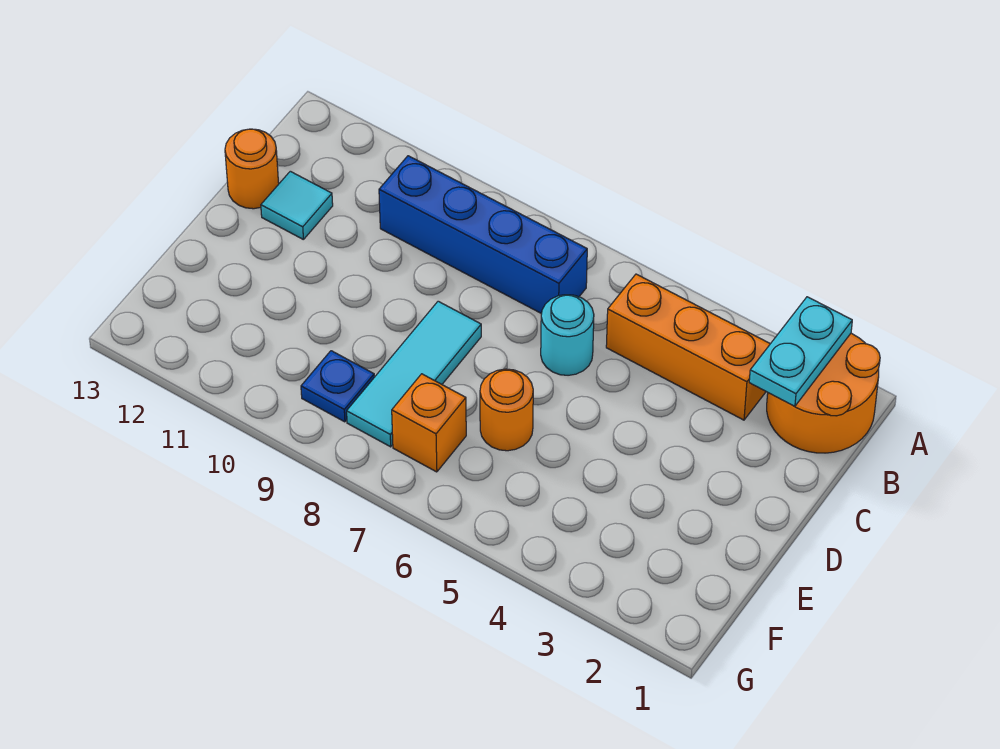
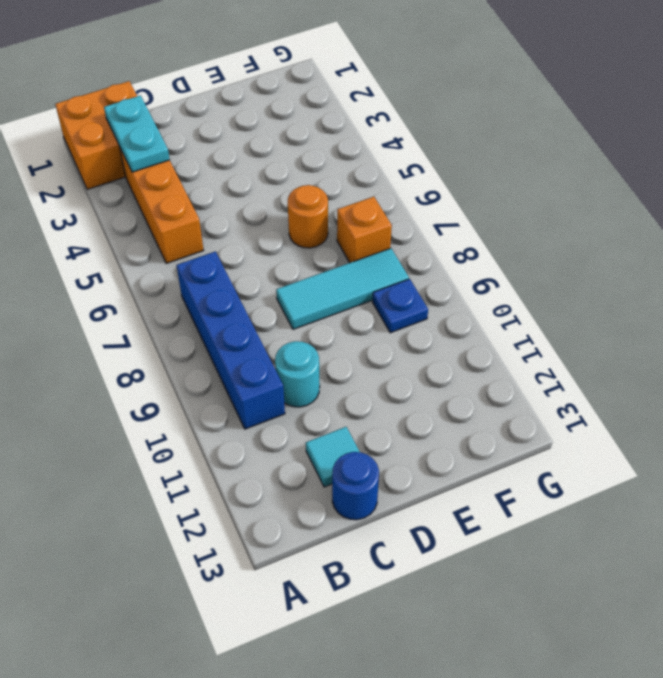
orange 2x2 round brick [767,333,880,453] -> orange 2x2 brick [55,81,137,189]
cyan 1x2 plate [749,297,852,406] -> cyan 1x2 plate turned to [104,96,170,172]
cyan 1x1 round brick [541,295,594,375] -> cyan 1x1 round brick moved to [275,341,320,407]
orange 1x1 round brick [225,129,279,209] -> blue 1x1 round brick [332,452,379,520]

